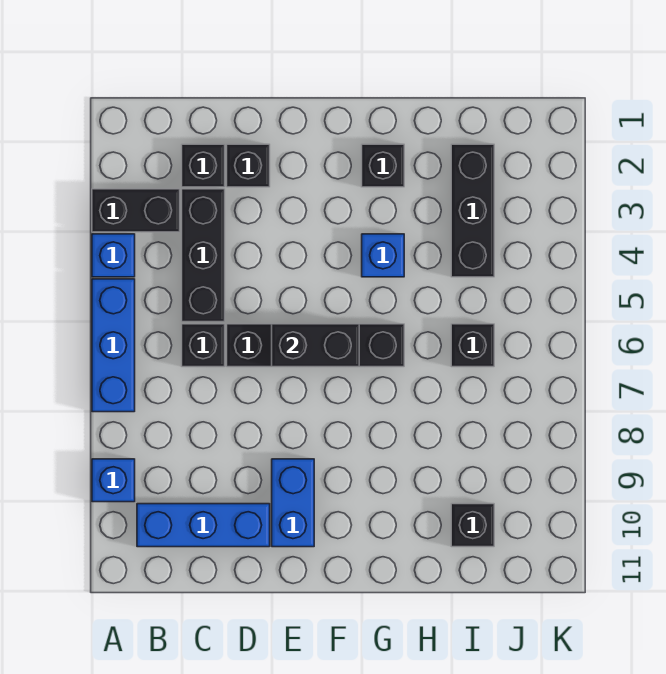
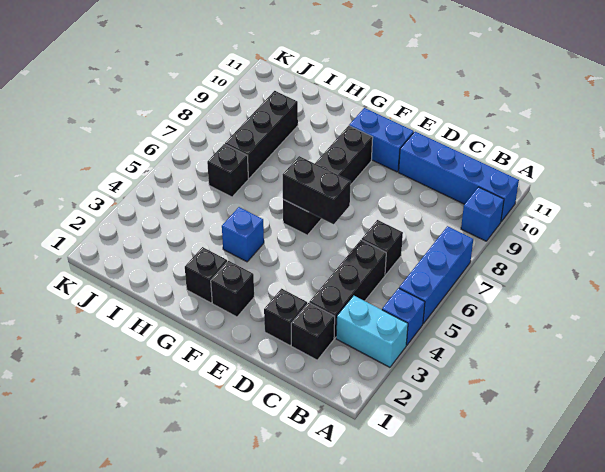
black 1x2 brick [92,189,180,232] -> cyan 1x2 brick [336,296,408,367]
blue 1x3 brick [137,504,270,547] -> blue 1x4 brick [399,131,519,222]
black 1x4 brick [227,324,404,367] -> black 1x4 brick turned to [283,126,373,235]
blue 1x2 brick [272,459,314,547] -> blue 1x2 brick turned to [349,108,414,172]
black 1x3 brick [451,144,494,277] -> black 1x3 brick moved to [225,91,298,178]
black 1x1 brick [451,504,494,547] -> black 1x1 brick moved to [211,261,254,317]

